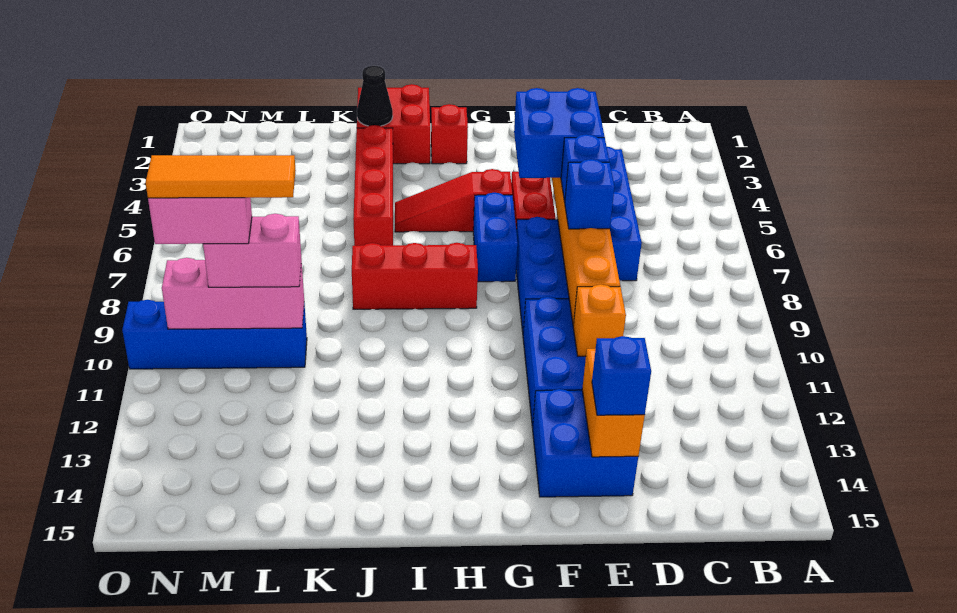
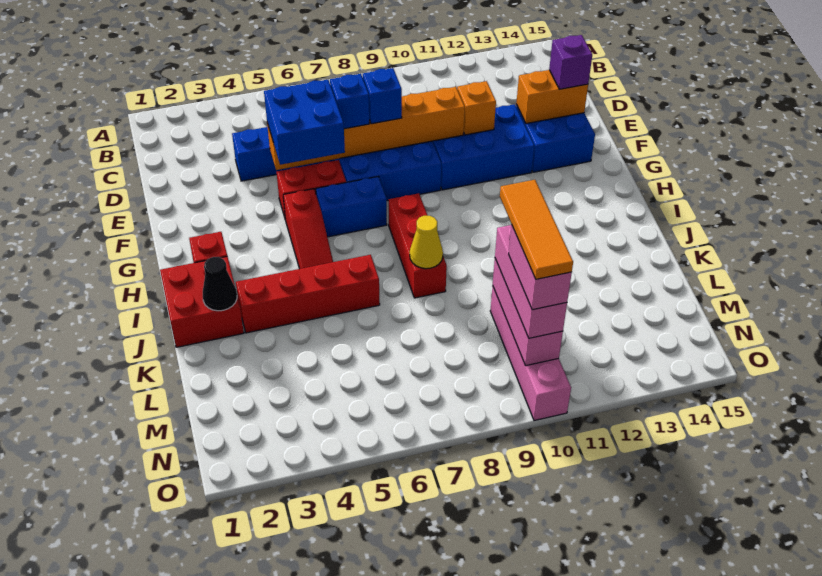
blue 1x1 brick [592,336,651,415] -> purple 1x1 brick [549,35,592,89]
none -> yellow 1x1 cone [410,216,443,269]
blue 1x4 brick [122,300,307,369] -> pink 1x4 brick [490,286,571,421]
pink 1x2 brick [203,214,302,287] -> pink 1x3 brick [495,225,567,338]

